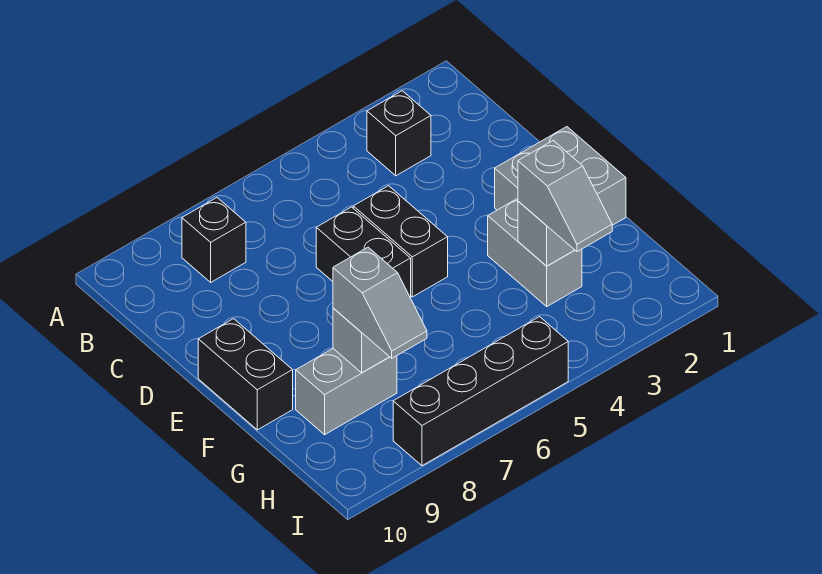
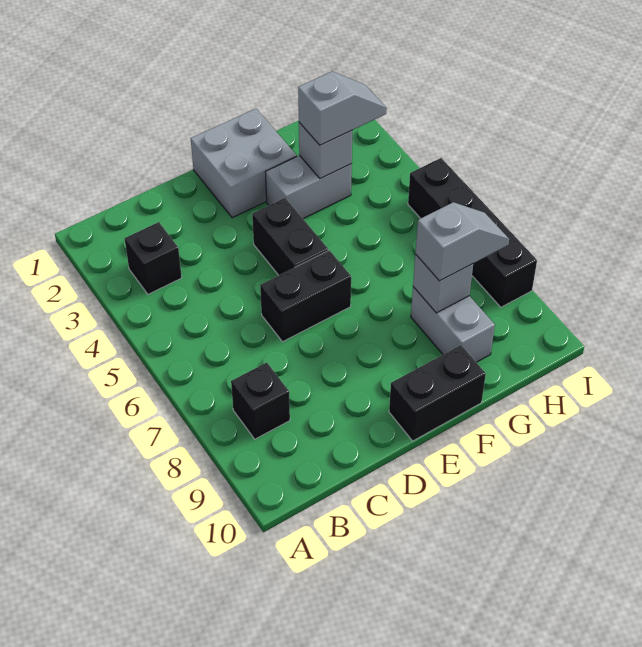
black 1x2 brick [353,186,448,297] -> black 1x2 brick turned to [252,198,328,275]

